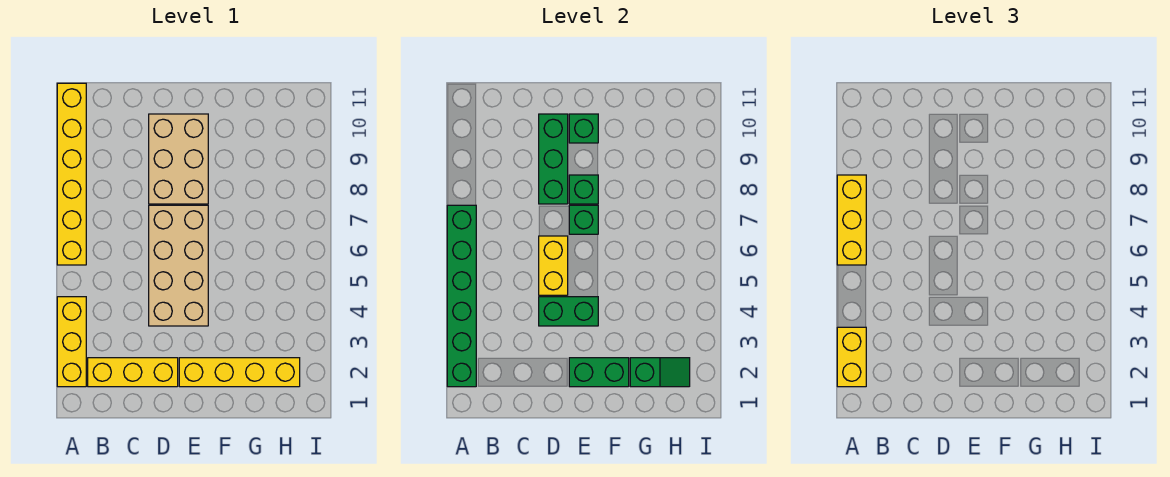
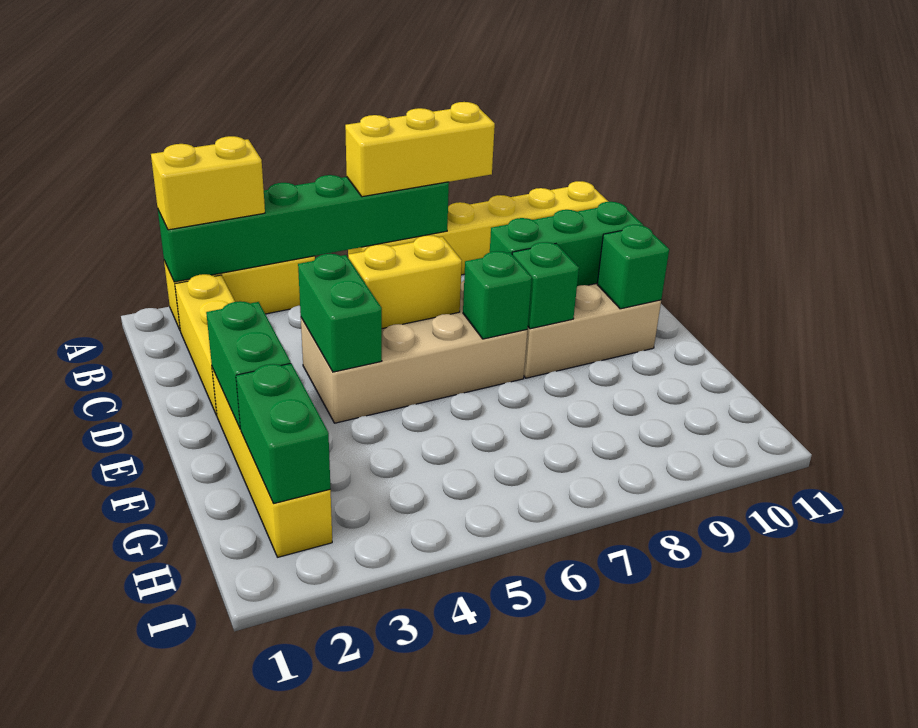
green 1x2 slope [630,358,690,387] -> green 1x2 brick [236,364,330,504]

